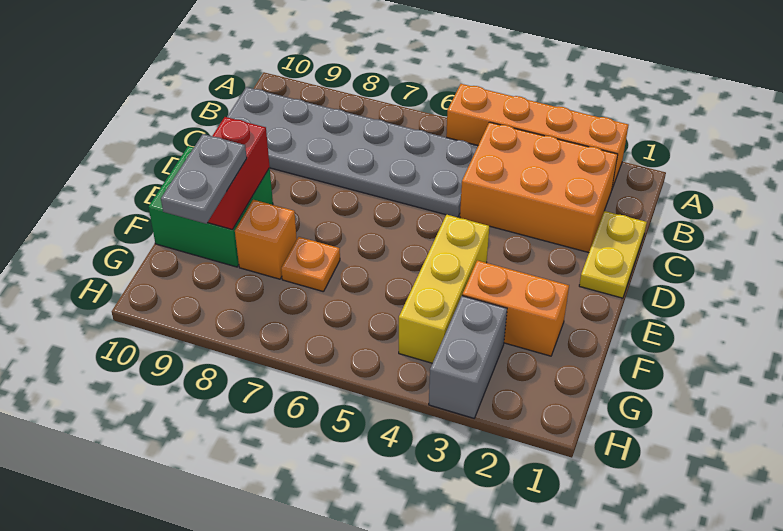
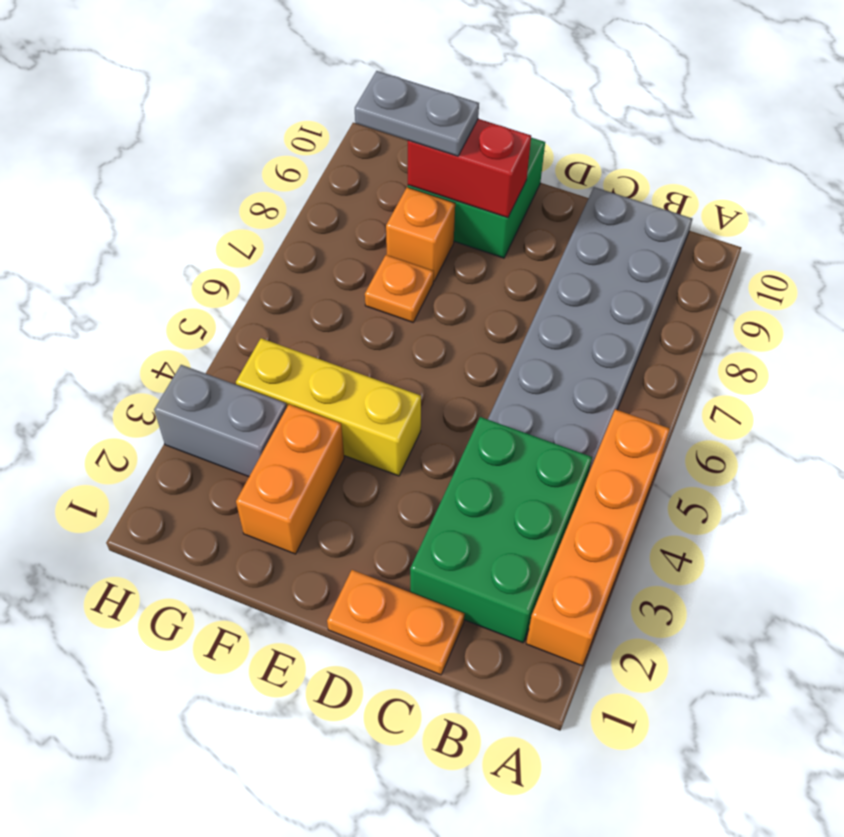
orange 2x3 brick [460,122,618,253] -> green 2x3 brick [410,417,592,643]
yellow 1x2 plate [579,211,647,298] -> orange 1x2 plate [327,570,465,675]

